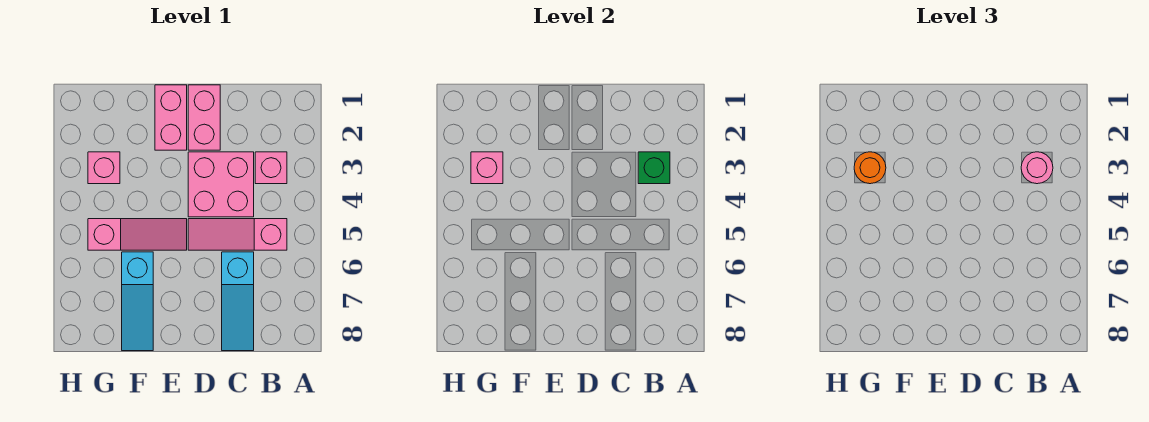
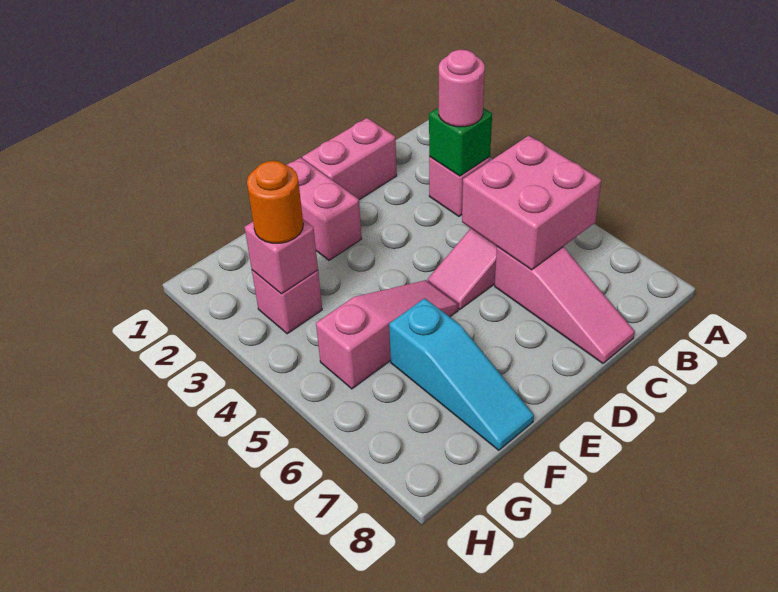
pink 2x2 brick [188,152,254,217] -> pink 2x2 brick moved to [462,136,601,270]
cyan 1x3 slope [222,252,254,351] -> pink 1x3 slope [495,247,635,363]
pink 1x2 brick [188,85,220,150] -> pink 1x2 brick turned to [302,118,397,200]

